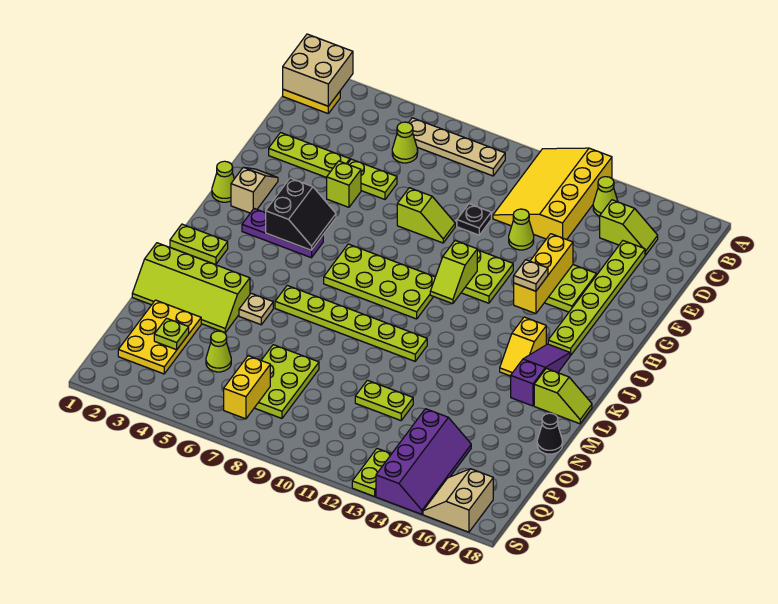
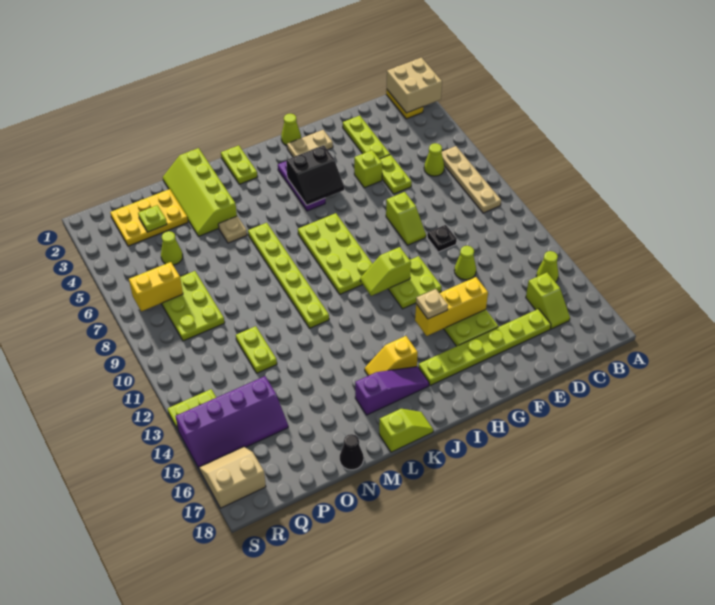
yellow 3x4 slope [493,148,612,240] -> none
tan 1x2 slope [231,167,278,213] -> tan 1x2 plate [287,130,333,157]
lime 1x2 slope [534,368,592,424] -> lime 1x2 slope turned to [379,409,433,452]
lime 2x3 plate [255,345,319,418] -> lime 2x3 plate turned to [161,271,225,341]

